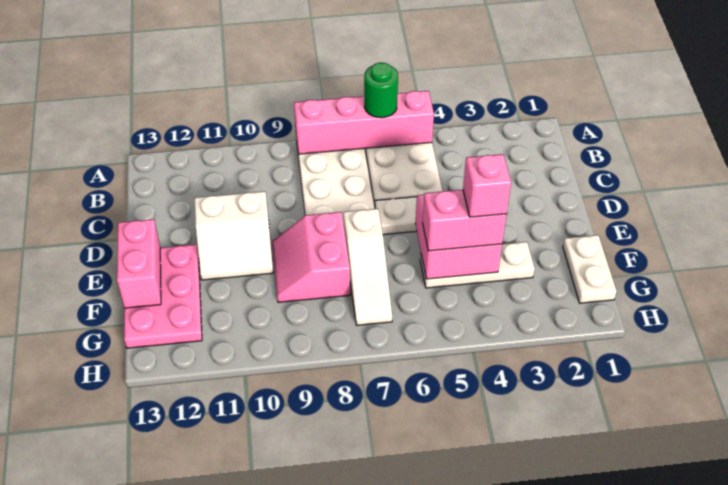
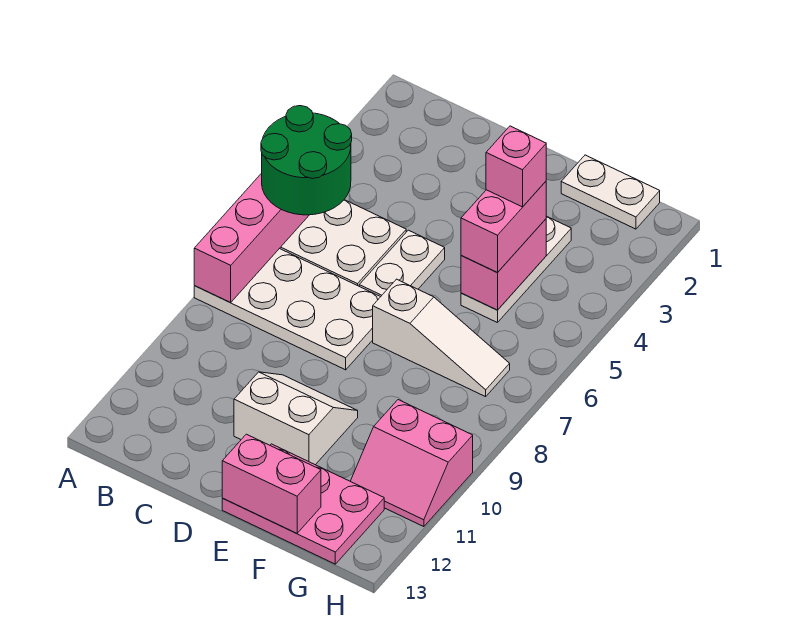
green 1x1 round brick [364,63,398,118] -> green 2x2 round brick [261,106,352,215]
white 2x2 slope [195,191,273,280] -> white 2x2 slope turned to [234,372,358,465]
pink 2x2 brick [415,195,502,279] -> pink 1x2 brick [461,219,546,310]
pink 2x2 slope [272,212,350,302] -> pink 2x2 slope moved to [350,400,473,527]

